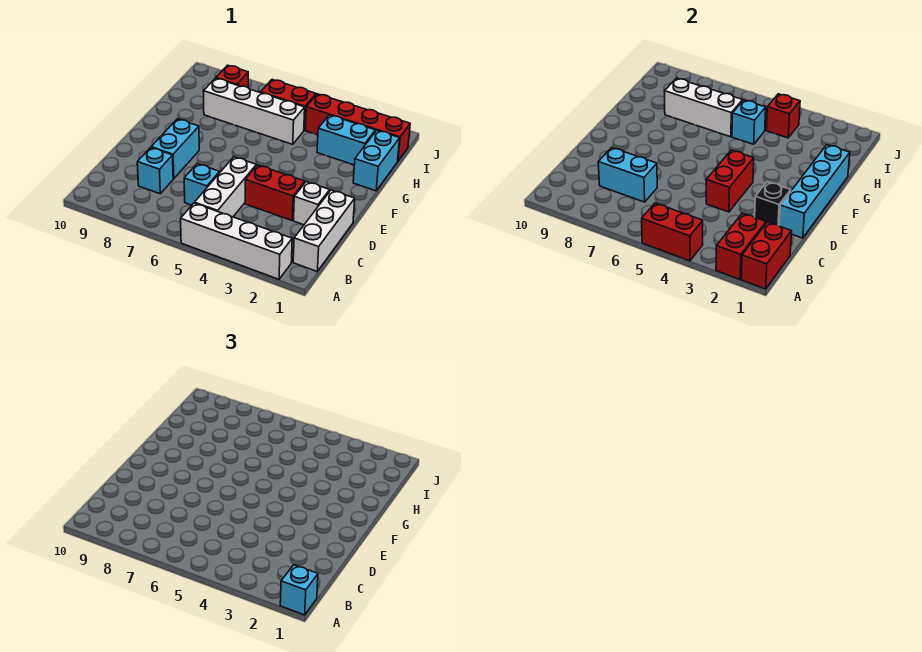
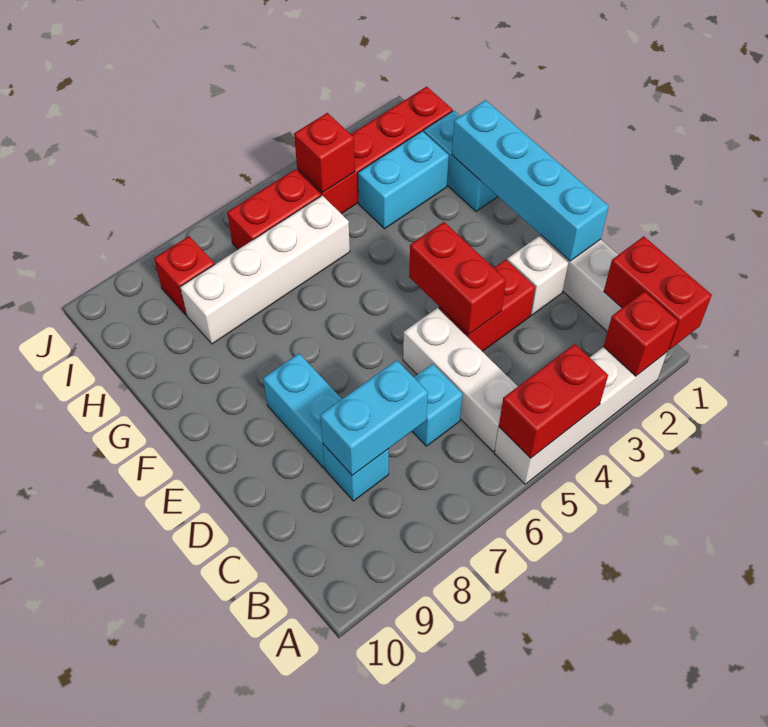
cyan 1x1 brick [280,565,318,615] -> none
red 1x2 brick [716,213,766,279] -> red 1x1 brick [603,291,678,376]
black 1x1 brick [755,182,791,225] -> none
cyan 1x1 brick [732,100,766,144] -> none
white 1x3 brick [665,78,743,137] -> none

